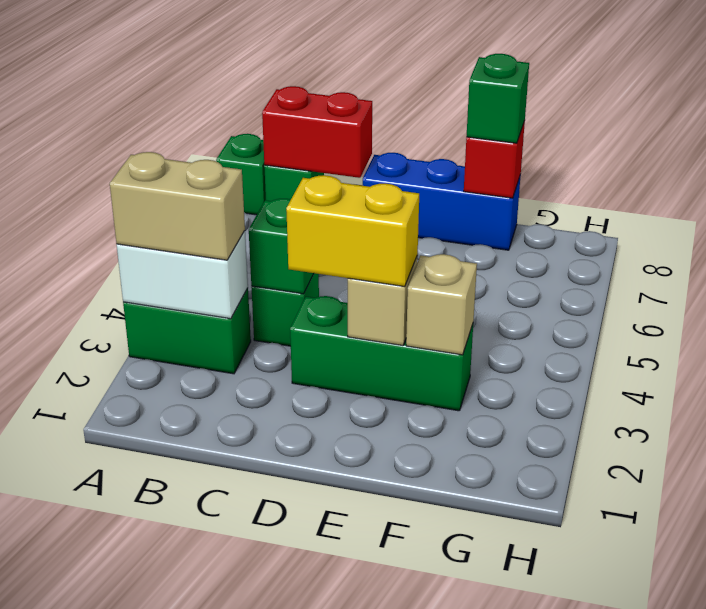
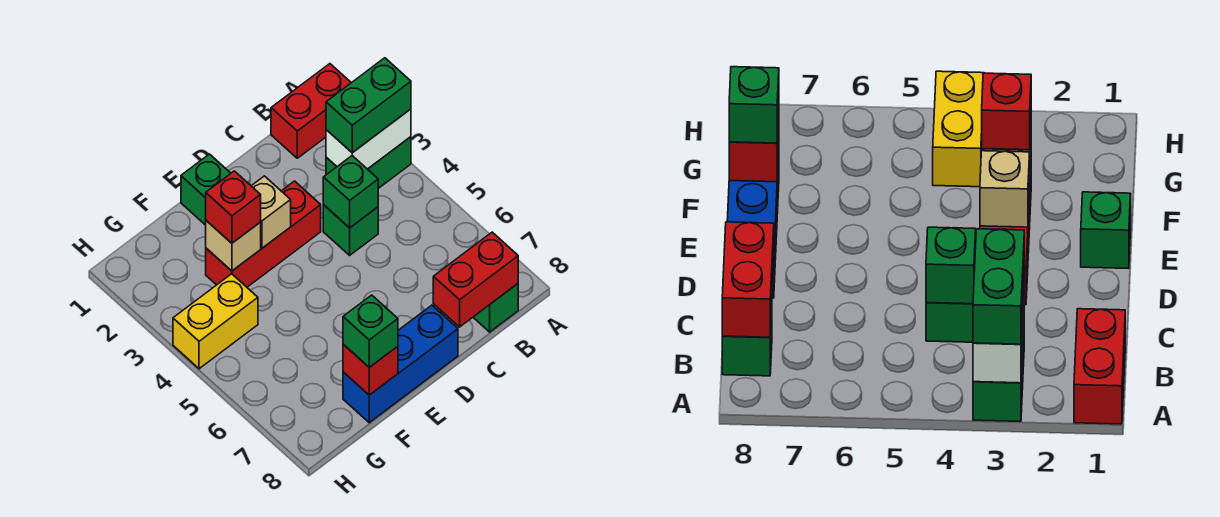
none -> red 1x2 brick [271,64,351,158]
tan 1x2 brick [110,152,245,260] -> green 1x2 brick [326,58,411,153]
green 1x1 brick [216,134,266,215] -> green 1x1 brick moved to [181,154,231,225]
green 1x3 brick [290,296,473,411] -> red 1x3 brick [206,181,321,287]
yellow 1x2 brick [286,175,419,287] -> yellow 1x2 brick moved to [173,274,258,369]
none -> red 1x1 brick [206,171,261,243]

